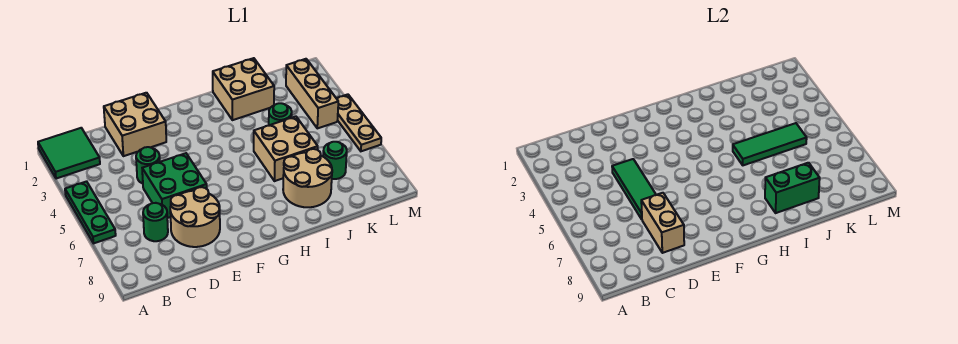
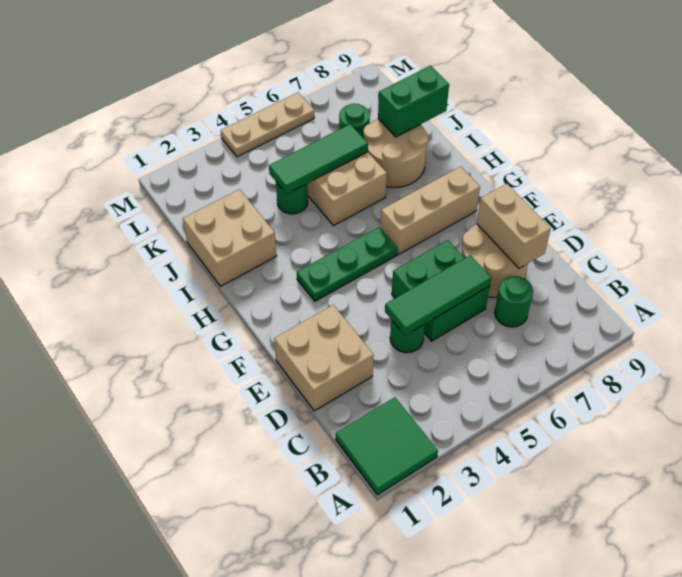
green 1x3 plate [65,181,116,243] -> green 1x3 plate moved to [297,227,398,301]
tan 1x2 brick [641,193,684,253] -> tan 1x2 brick turned to [477,184,551,268]
green 1x3 tile [733,123,807,165] -> green 1x3 tile turned to [269,124,368,194]
green 1x2 brick [765,163,820,213] -> green 1x2 brick turned to [378,66,449,137]
tan 1x3 brick [286,59,338,128] -> tan 1x3 brick moved to [380,166,480,255]

